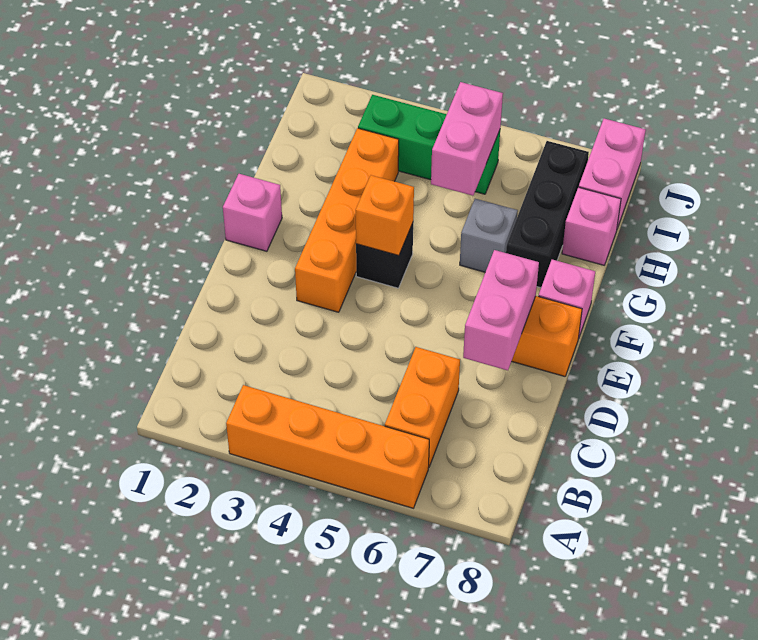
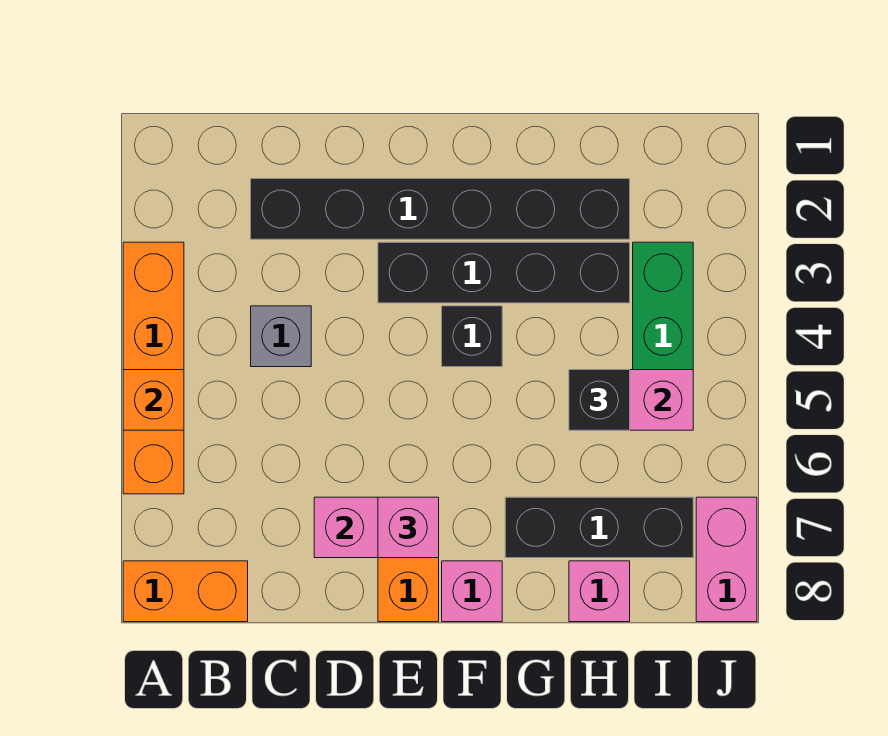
orange 1x2 brick [385,347,460,468] -> orange 1x2 brick moved to [123,561,248,622]
none -> black 1x6 brick [251,179,630,239]
orange 1x4 brick [295,128,399,312] -> black 1x4 brick [378,242,630,303]
pink 1x1 brick [223,174,282,251] -> pink 1x1 brick moved to [378,497,439,558]
orange 1x1 brick [356,175,414,256] -> orange 1x1 brick moved to [123,370,184,430]
grey 1x1 brick [460,199,518,272] -> grey 1x1 brick moved to [251,306,311,367]
none -> black 1x1 brick [569,370,630,430]
pink 1x2 brick [579,119,646,228] -> pink 1x2 brick turned to [696,497,757,622]

